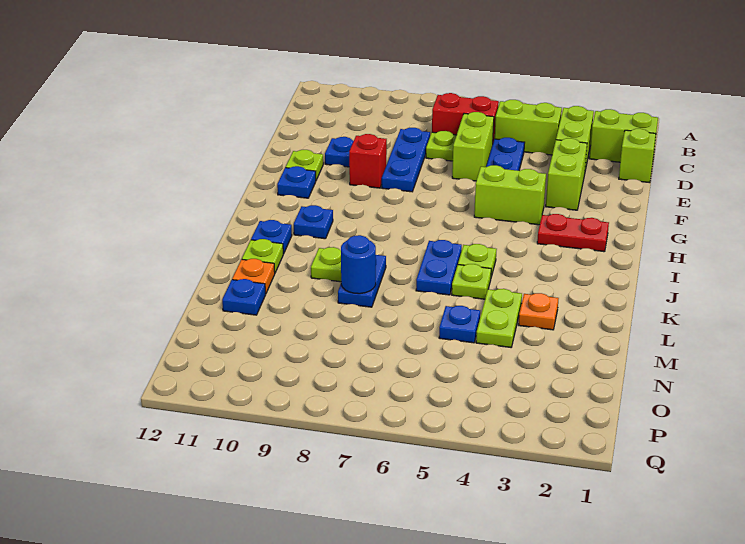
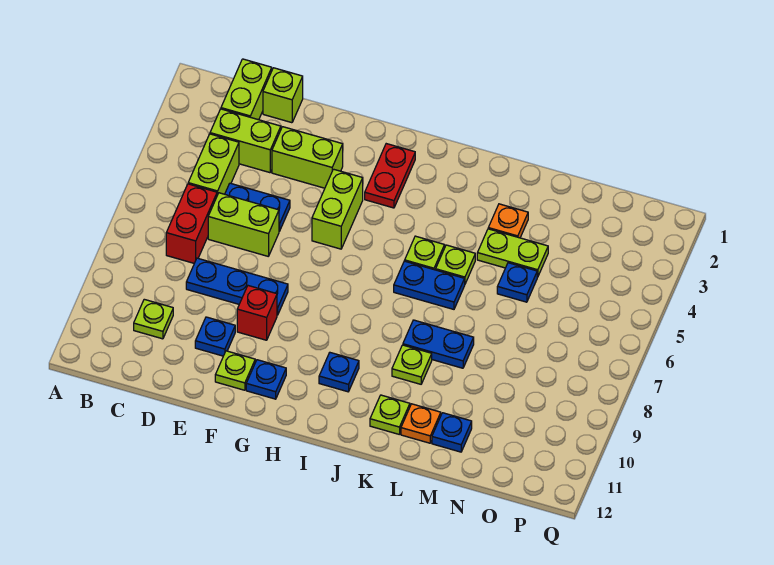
lime 1x1 plate [426,131,456,161] -> lime 1x1 plate moved to [134,299,173,339]
blue 1x1 plate [251,220,292,254] -> none
blue 1x1 round brick [341,235,376,294] -> none

